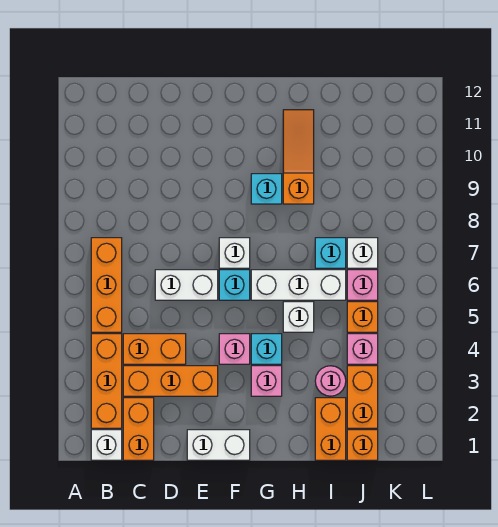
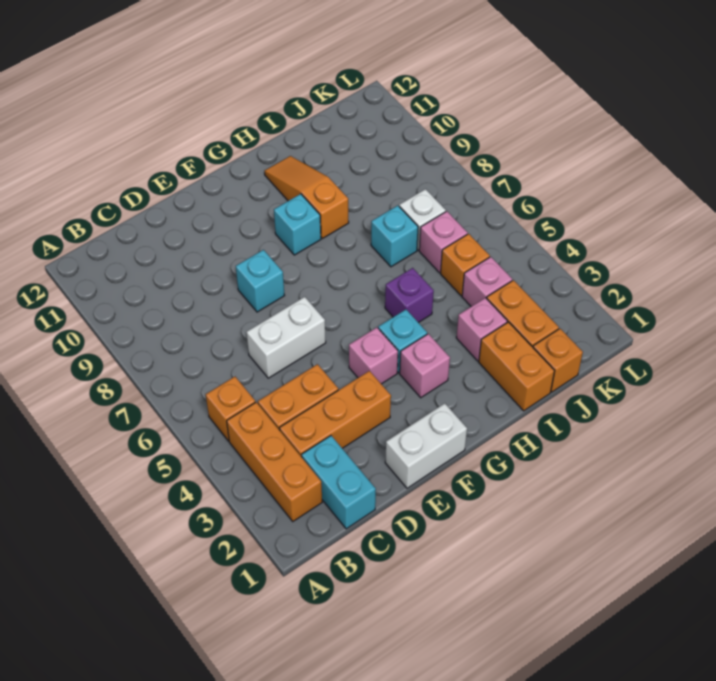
white 1x1 brick [91,430,122,460] -> none
orange 1x3 brick [91,238,122,332] -> orange 1x1 brick [206,377,255,441]
orange 1x2 brick [123,398,154,460] -> cyan 1x2 brick [302,436,376,529]
cyan 1x1 brick [219,270,250,300] -> cyan 1x1 brick moved to [236,250,285,312]
white 1x1 brick [219,238,250,268] -> none
white 1x3 brick [251,270,346,300] -> none
white 1x1 brick [283,302,314,332] -> purple 1x1 brick [385,268,434,323]
pink 1x1 round brick [315,366,346,396] -> pink 1x1 brick [456,298,507,361]

